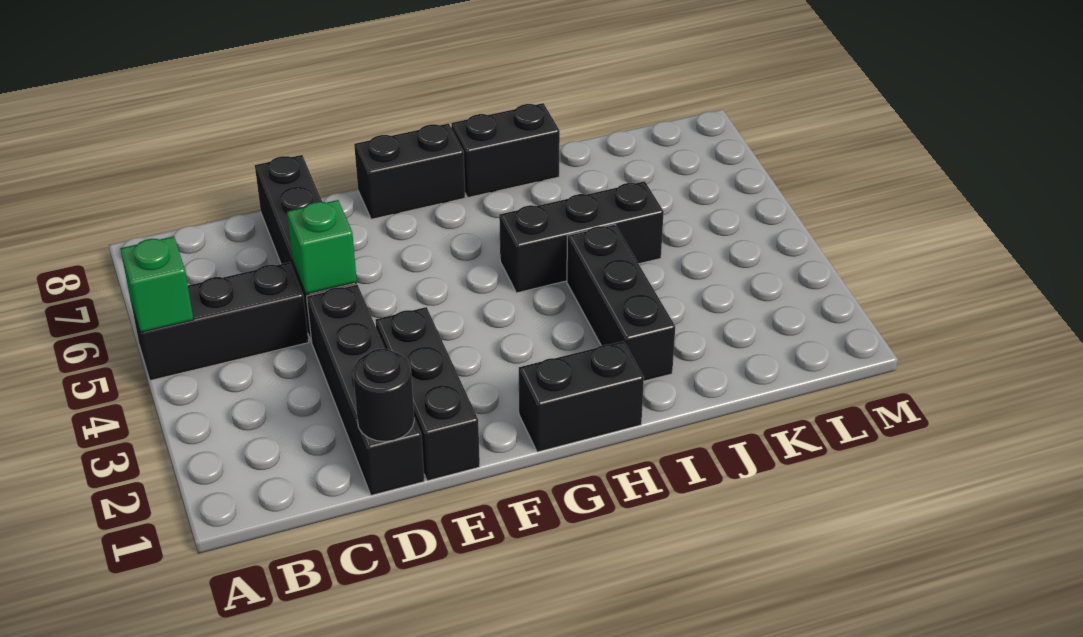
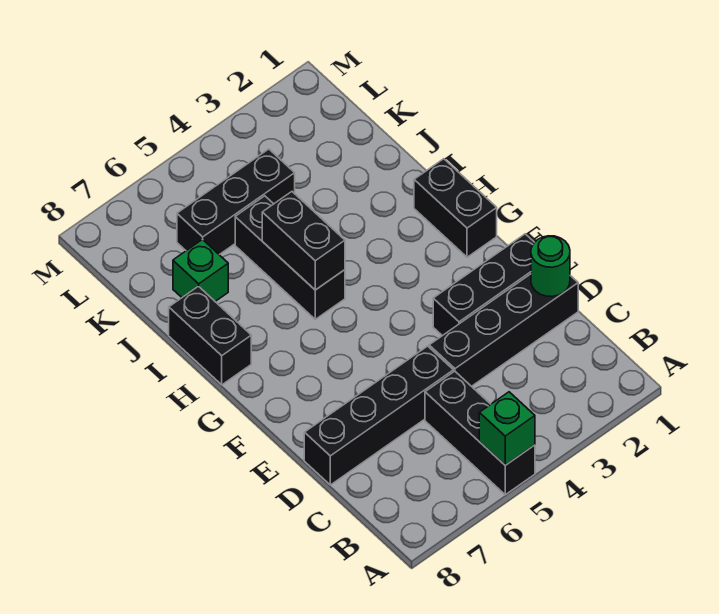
black 1x1 round brick [353,349,414,441] -> green 1x1 round brick [531,236,570,297]
green 1x1 brick [287,200,357,294] -> green 1x1 brick moved to [173,239,228,301]
black 1x2 brick [354,123,465,219] -> black 1x2 brick moved to [262,192,345,290]
black 1x3 brick [567,224,675,381] -> black 1x3 brick moved to [177,149,295,255]

